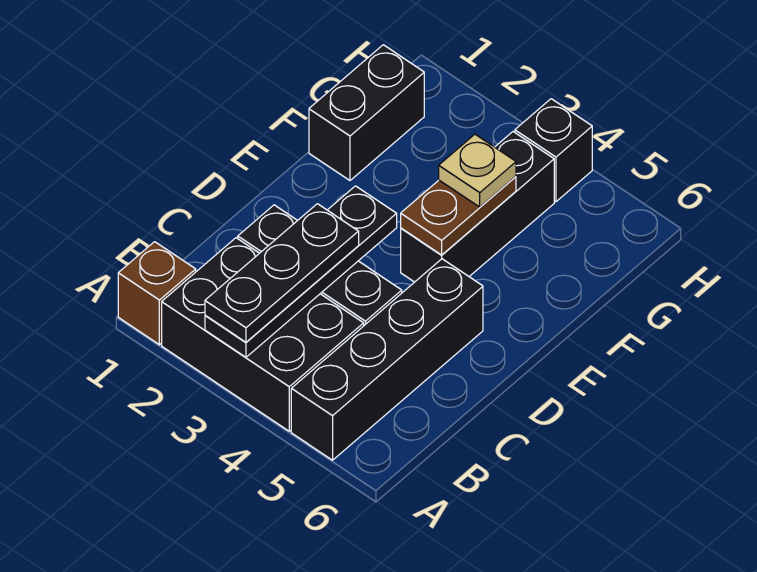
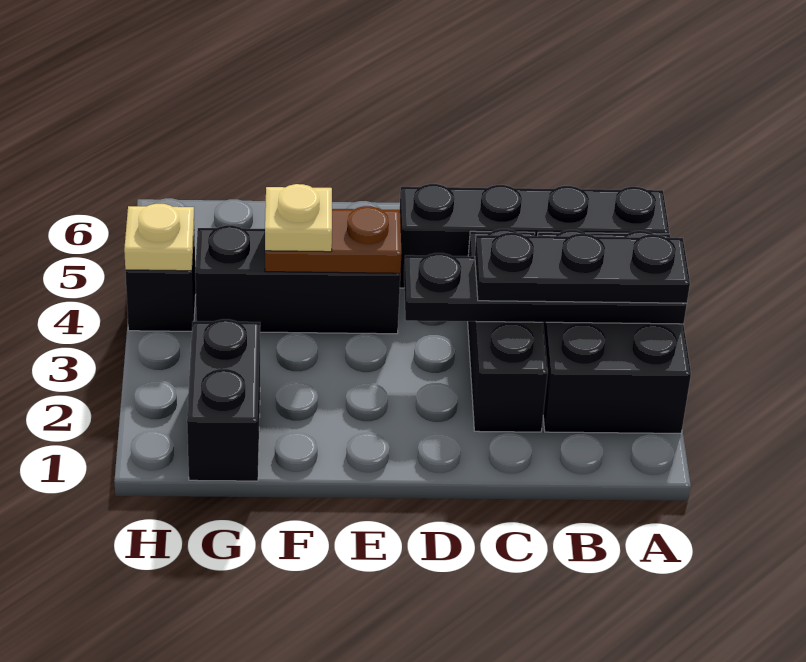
brown 1x1 brick [118,242,196,345] -> none
black 1x2 brick [309,45,424,180] -> black 1x2 brick turned to [187,319,260,481]
none -> tan 1x1 plate [124,204,194,271]

